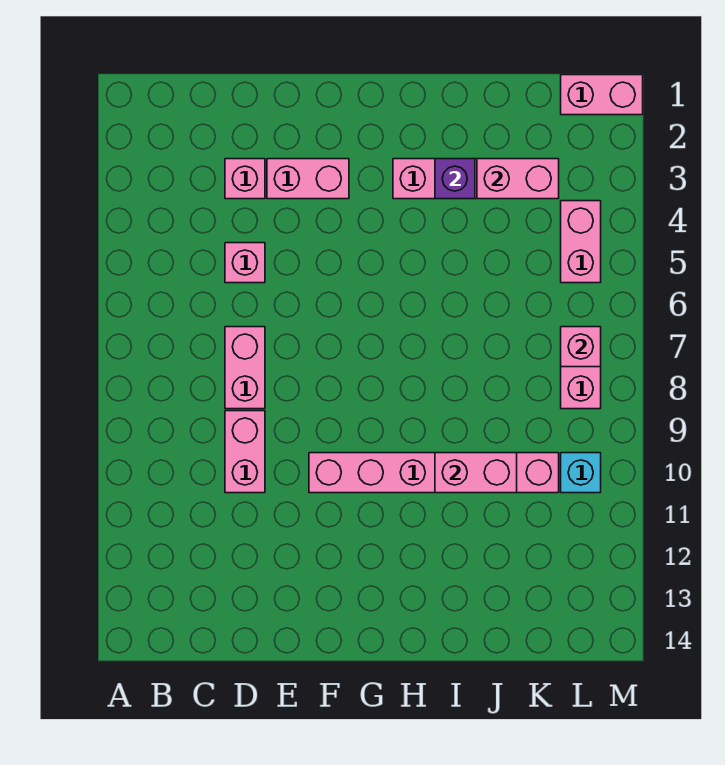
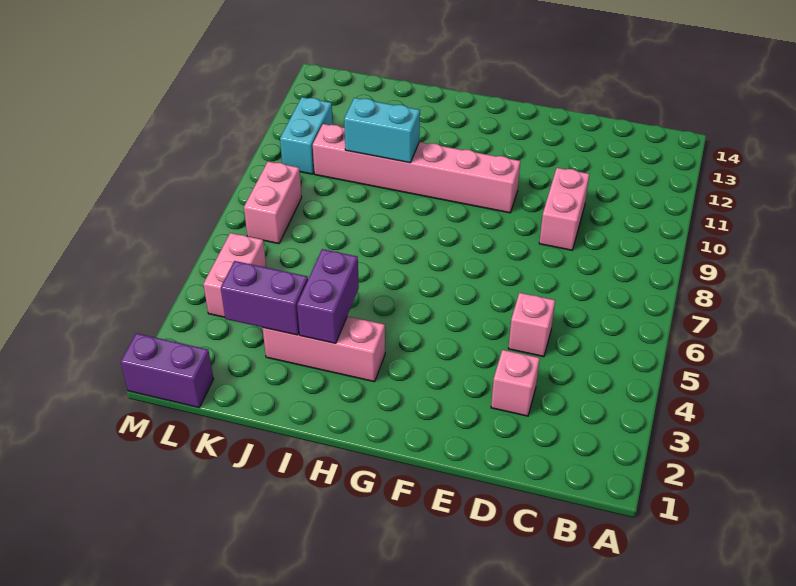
pink 1x2 brick [225,327,265,409] -> none
pink 1x2 brick [267,159,349,199] -> none
purple 1x1 brick [435,159,475,199] -> purple 1x2 brick [297,249,359,343]
pink 1x2 brick [435,453,517,493] -> cyan 1x2 brick [344,98,420,163]
pink 1x2 brick [477,159,559,199] -> purple 1x2 brick [221,261,308,335]
pink 1x2 brick [561,75,643,115] -> purple 1x2 brick [121,333,213,408]
pink 1x1 brick [561,327,601,367] -> none
cyan 1x1 brick [561,453,601,493] -> cyan 1x2 brick [280,97,333,174]

